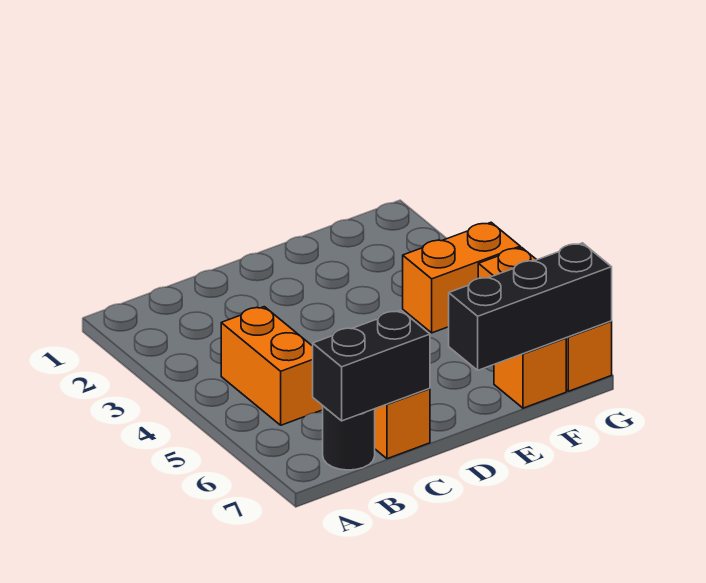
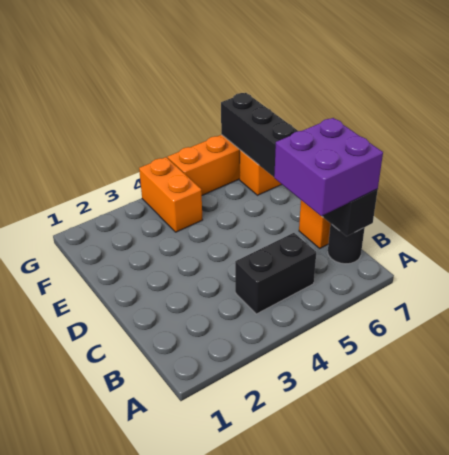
orange 1x2 brick [221,307,323,425] -> black 1x2 brick [235,233,316,314]
none -> purple 2x2 brick [274,118,383,216]

